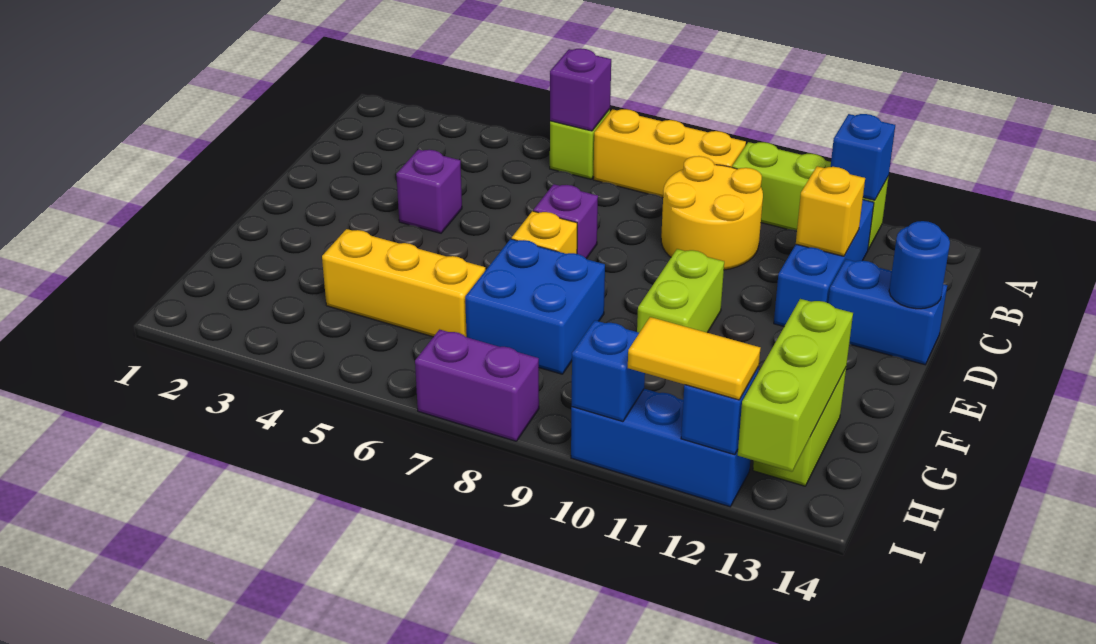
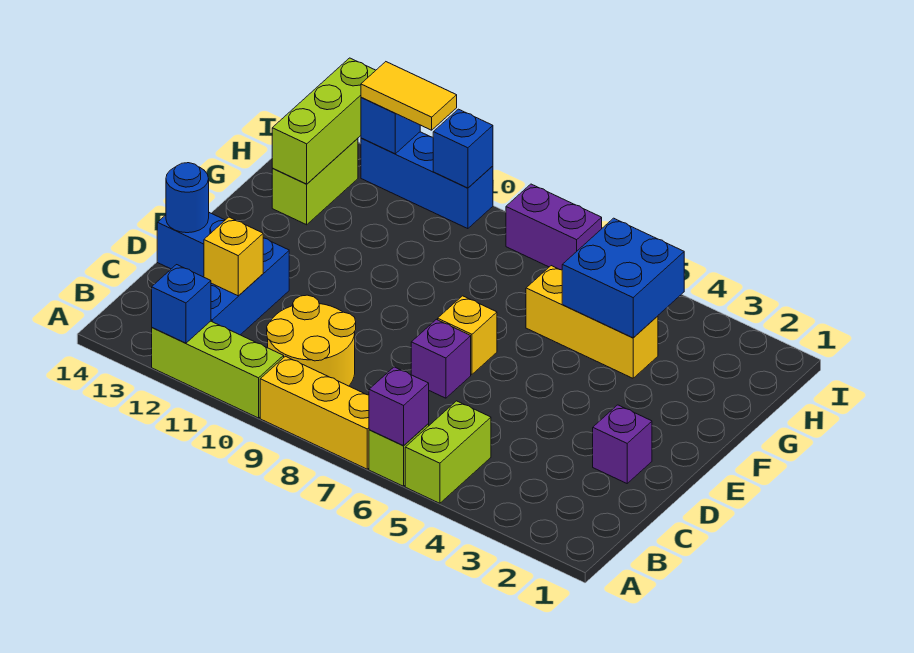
purple 1x1 brick [396,150,462,233] -> purple 1x1 brick moved to [593,405,652,483]
lime 1x2 brick [637,249,724,333] -> lime 1x2 brick moved to [405,401,491,503]
blue 2x2 brick [465,239,605,374] -> blue 2x2 brick moved to [562,218,684,338]

